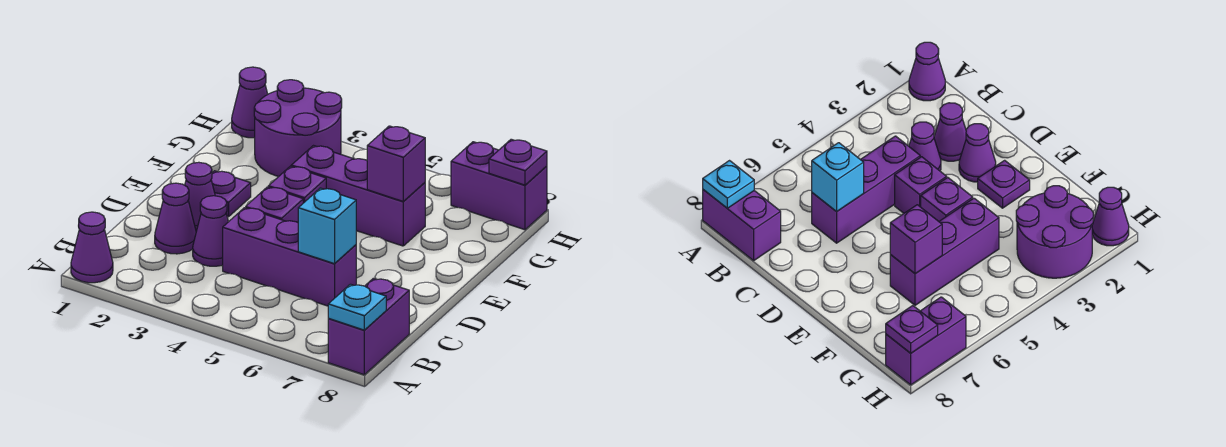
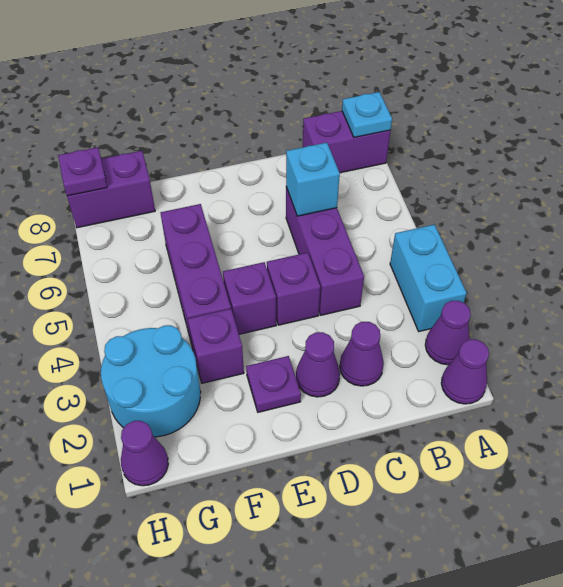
none -> cyan 1x2 brick [390,225,467,332]
purple 1x1 cone [193,196,228,266] -> purple 1x1 cone moved to [425,301,471,365]
purple 1x1 brick [367,126,425,202] -> purple 1x1 brick moved to [188,309,244,383]
purple 2x2 round brick [254,80,342,176] -> cyan 2x2 round brick [101,325,201,437]
purple 1x2 brick [451,142,547,230] -> purple 1x2 brick turned to [67,151,155,228]

